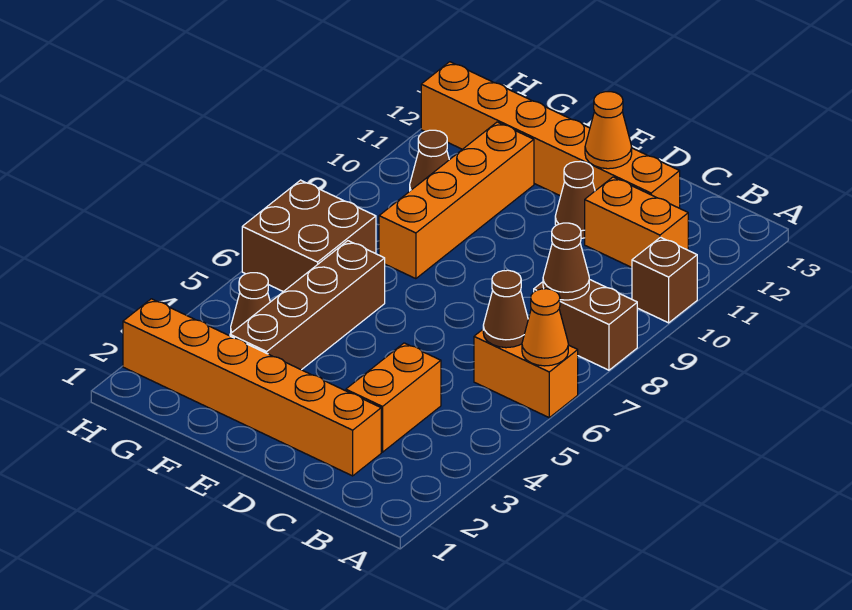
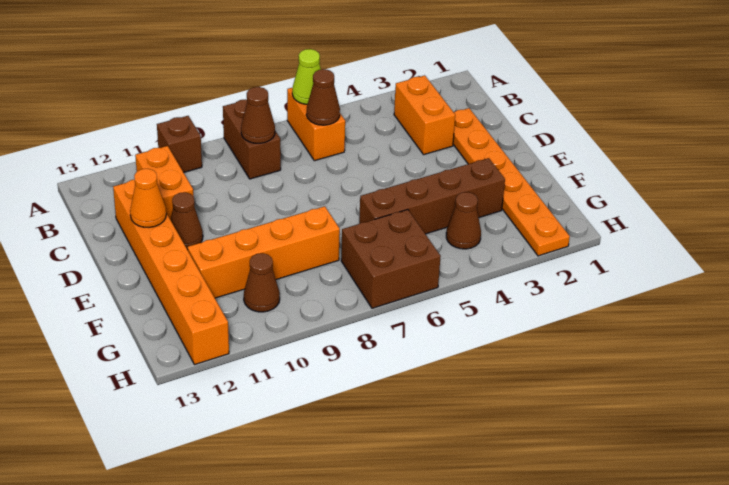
orange 1x1 cone [522,289,568,366] -> lime 1x1 cone [292,49,321,104]
orange 1x6 brick [123,299,381,476] -> orange 1x6 plate [453,108,570,256]
orange 1x2 brick [346,343,441,452] -> orange 1x2 brick turned to [394,75,455,154]

